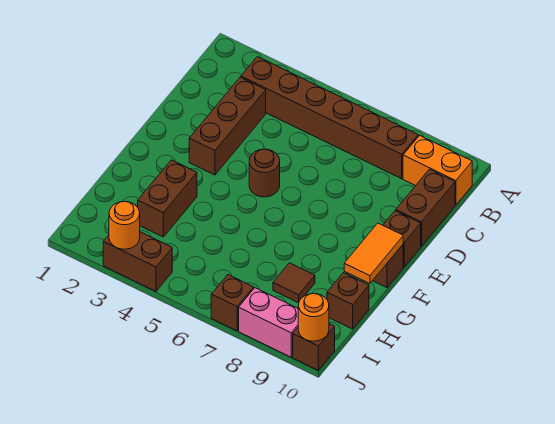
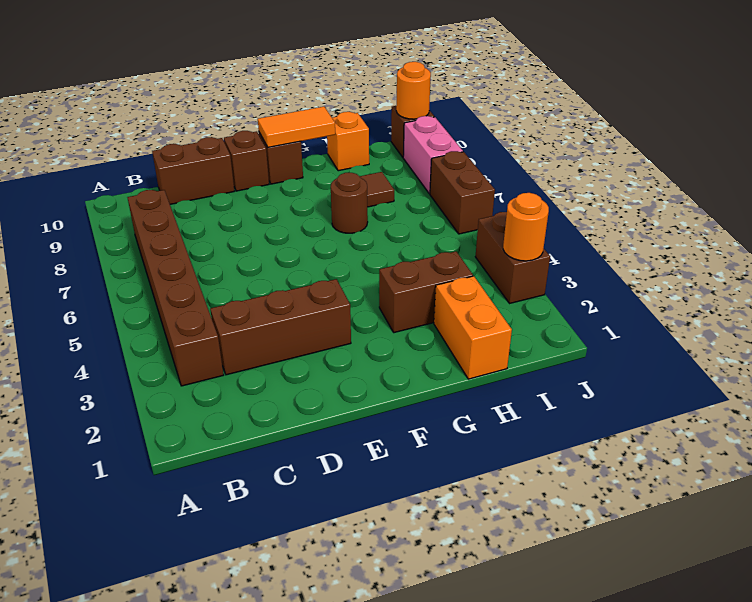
orange 1x2 brick [403,135,472,205] -> orange 1x2 brick moved to [434,276,512,379]
brown 1x1 round brick [249,149,280,197] -> brown 1x1 round brick moved to [331,172,368,233]
brown 1x1 brick [327,273,369,329] -> orange 1x1 brick [327,112,369,171]
brown 1x1 brick [211,275,254,331] -> brown 1x2 brick [430,151,495,234]

